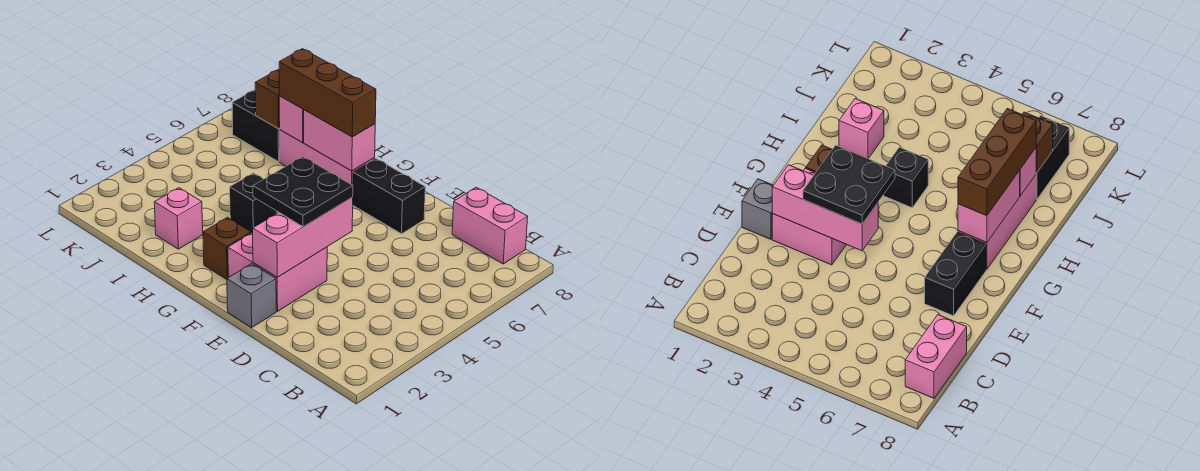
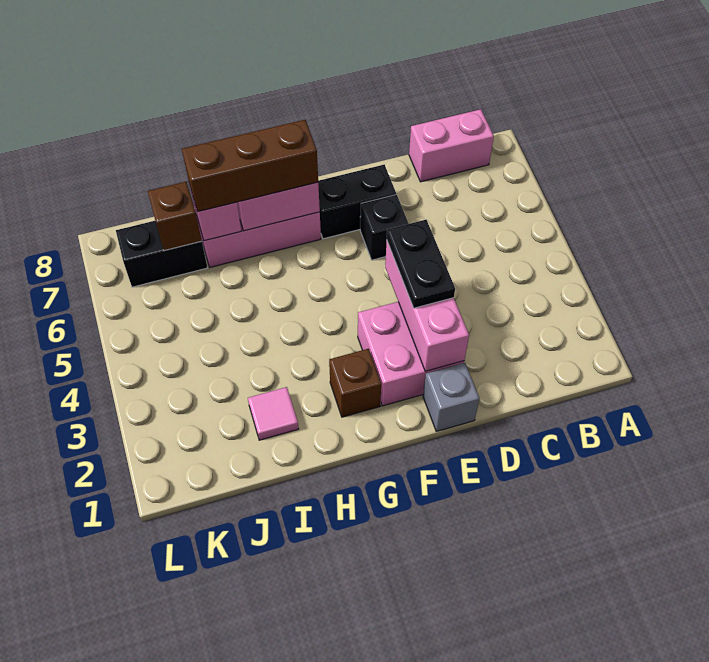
black 2x2 plate [253,157,353,227] -> black 1x2 plate [387,219,455,308]
black 1x1 brick [230,173,277,233] -> black 1x1 brick moved to [360,195,409,260]
pink 1x1 brick [154,188,203,249] -> pink 1x1 tile [248,387,299,440]

